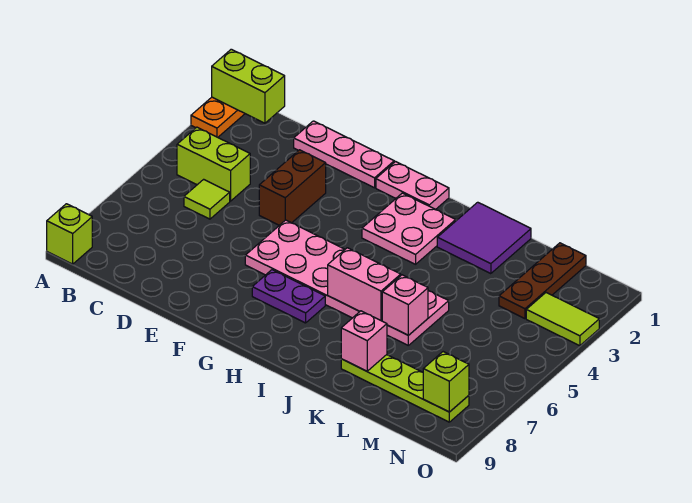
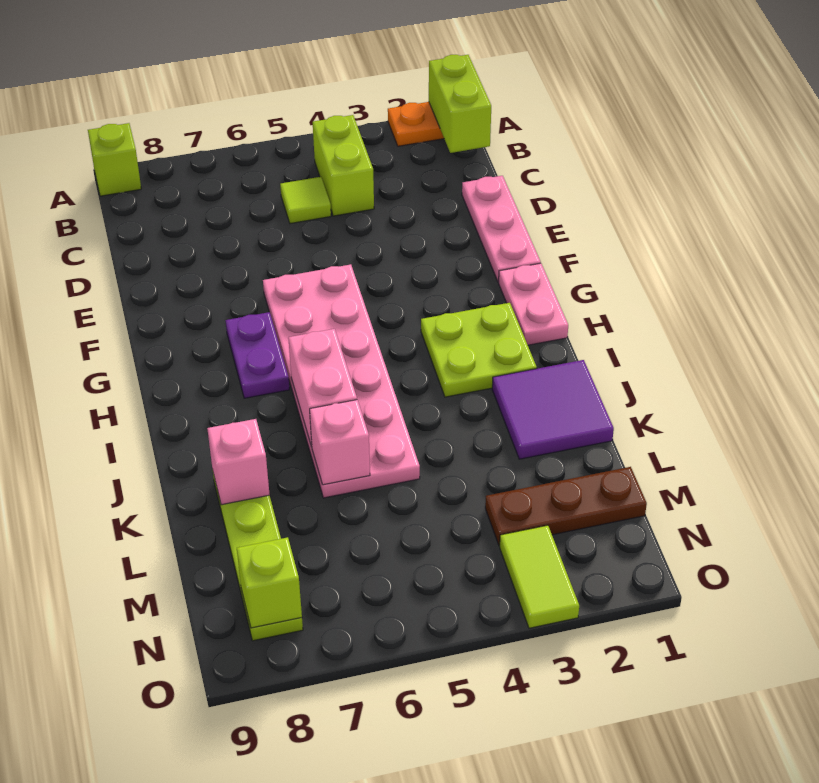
brown 1x2 brick [259,150,326,225] -> none
pink 2x2 plate [362,193,456,264] -> lime 2x2 plate [421,303,537,397]

